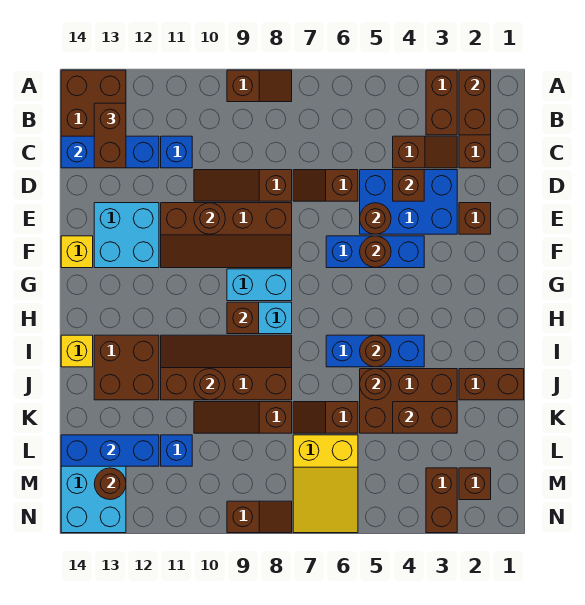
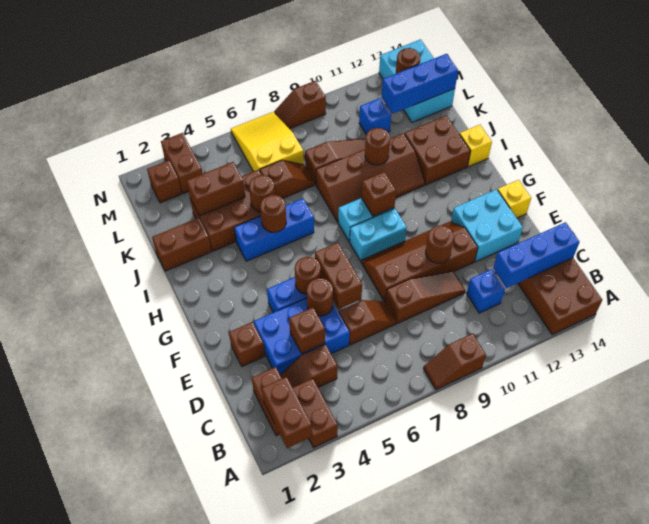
brown 1x2 brick [94,103,126,168] -> brown 1x2 brick moved to [315,243,362,309]

